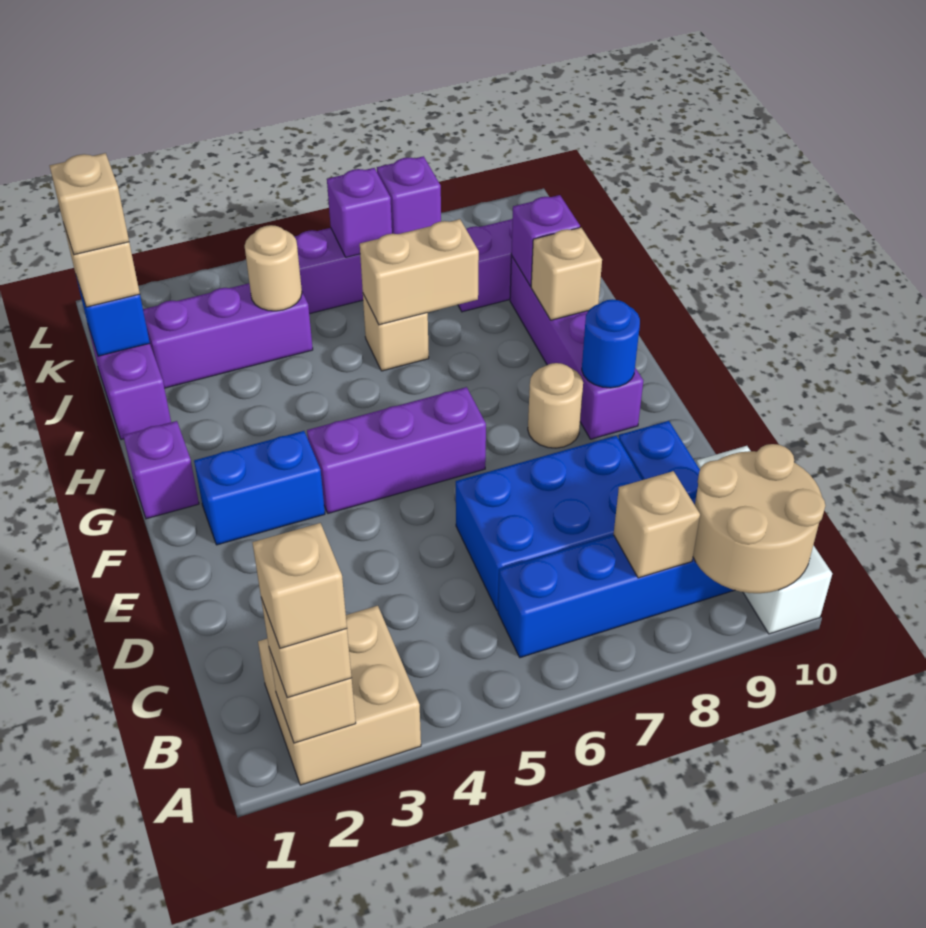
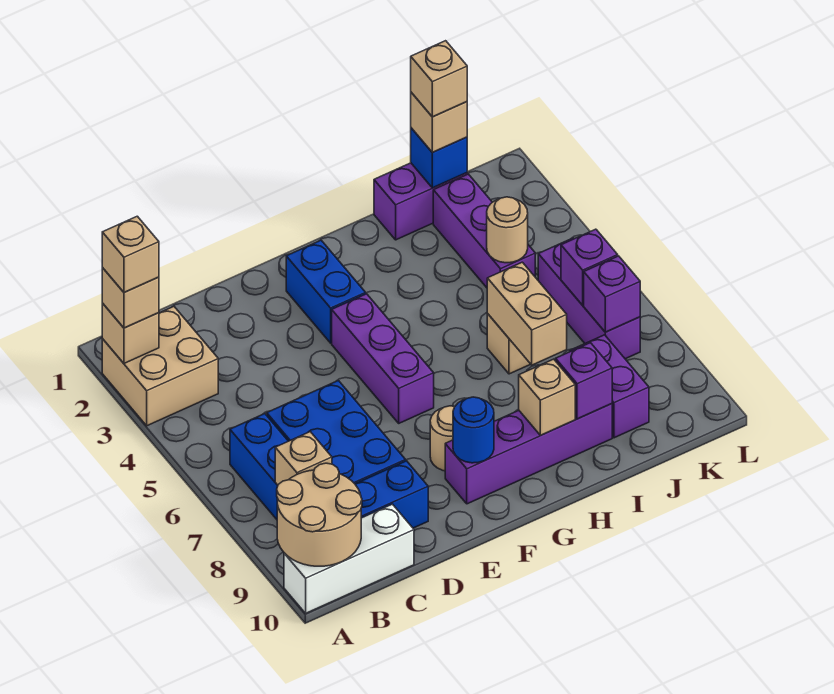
purple 1x1 brick [123,421,199,519] -> none

